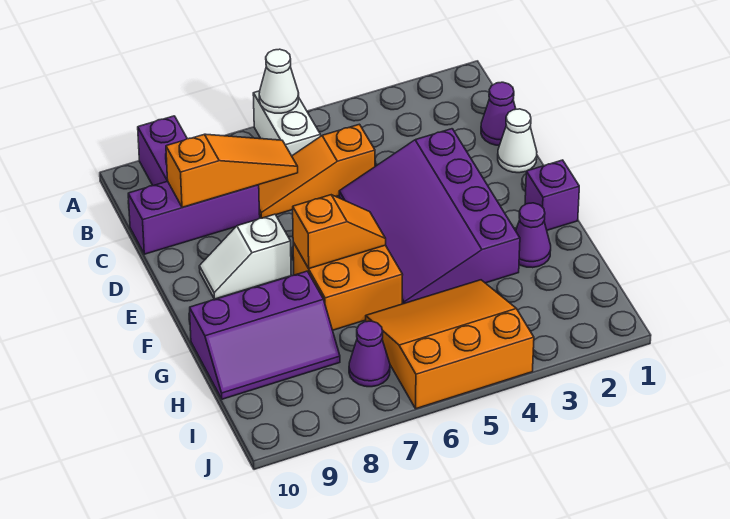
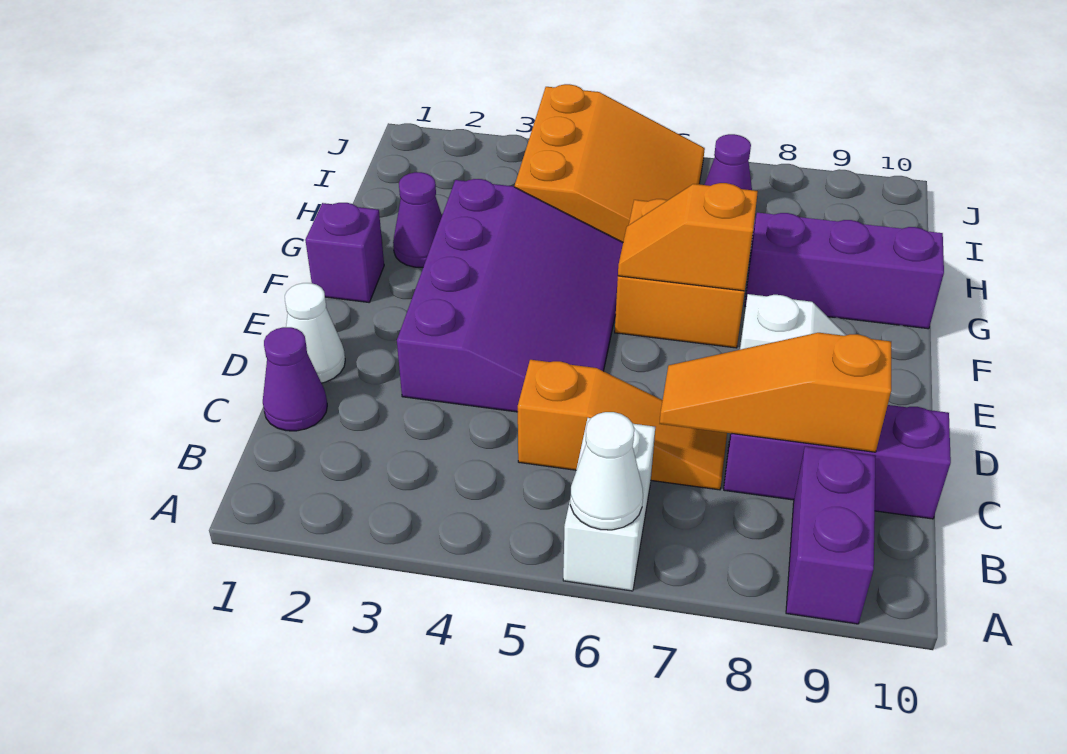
orange 3x3 slope [366,280,534,409] -> orange 3x3 slope turned to [515,84,705,242]

